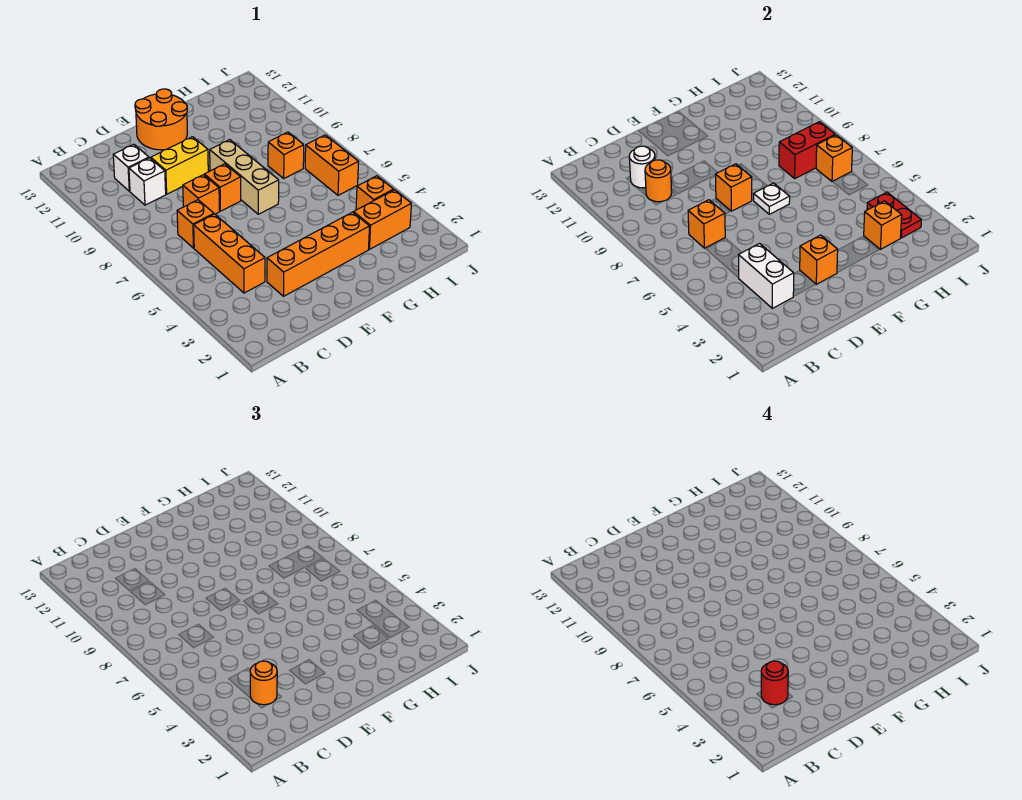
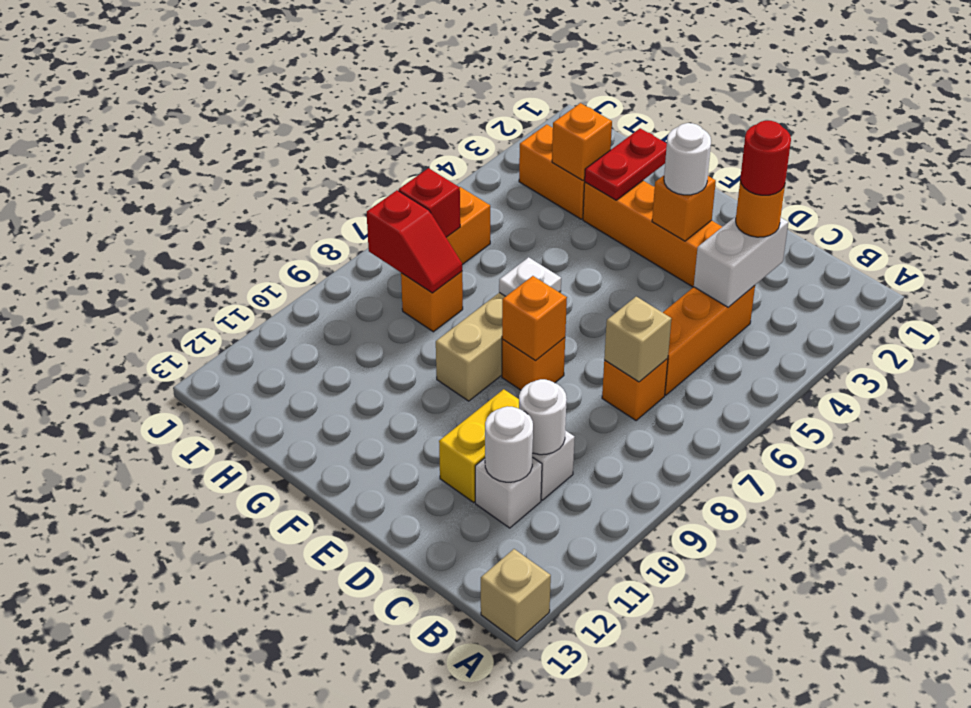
none -> tan 1x1 brick [481,549,551,641]
orange 1x1 brick [688,200,725,248] -> tan 1x1 brick [604,297,672,382]
orange 1x1 round brick [645,160,672,202] -> white 1x1 round brick [519,379,567,455]
orange 1x1 brick [183,175,219,214] -> none
yellow 1x2 brick [151,137,208,194] -> yellow 1x2 brick turned to [439,389,519,502]
none -> white 1x1 round brick [664,123,711,195]
orange 2x2 round brick [135,89,187,150] -> none
red 1x2 brick [779,122,835,178] -> red 1x2 slope [367,190,462,293]
red 1x2 plate [867,192,921,238] -> red 1x2 plate moved to [585,128,667,200]
orange 1x1 brick [356,176,394,210] -> none
orange 1x1 brick [816,135,852,182] -> red 1x1 brick [399,168,460,237]

